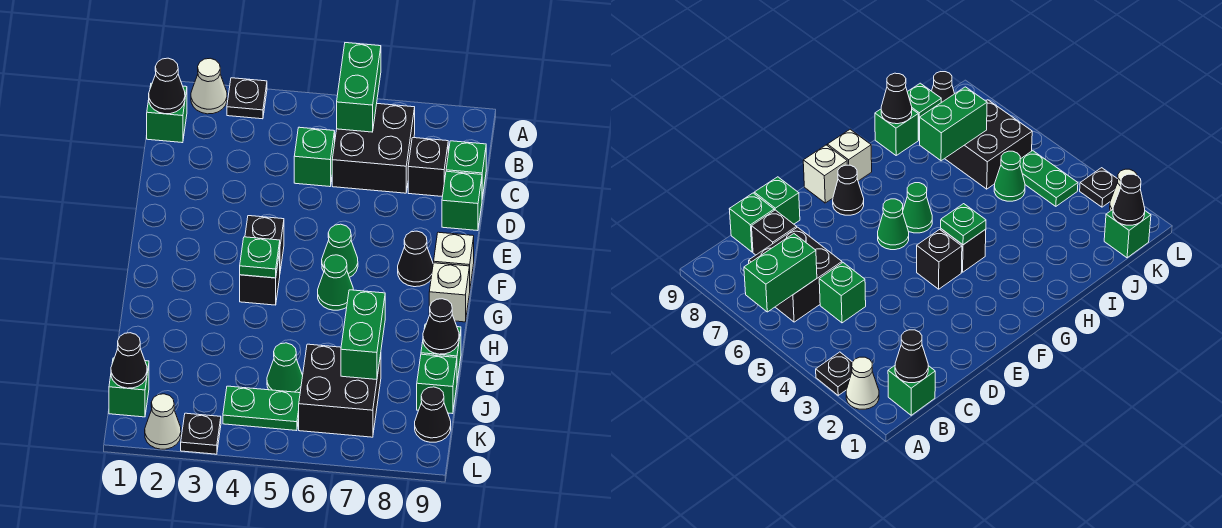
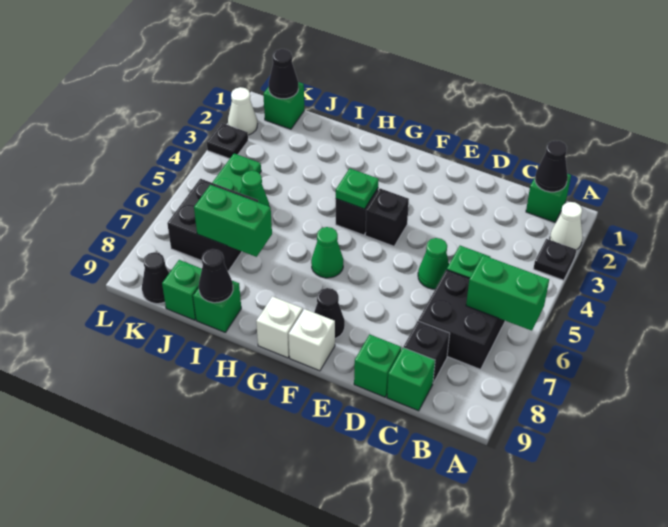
green 1x1 cone [322,224,358,277] -> green 1x1 cone moved to [418,238,449,289]

